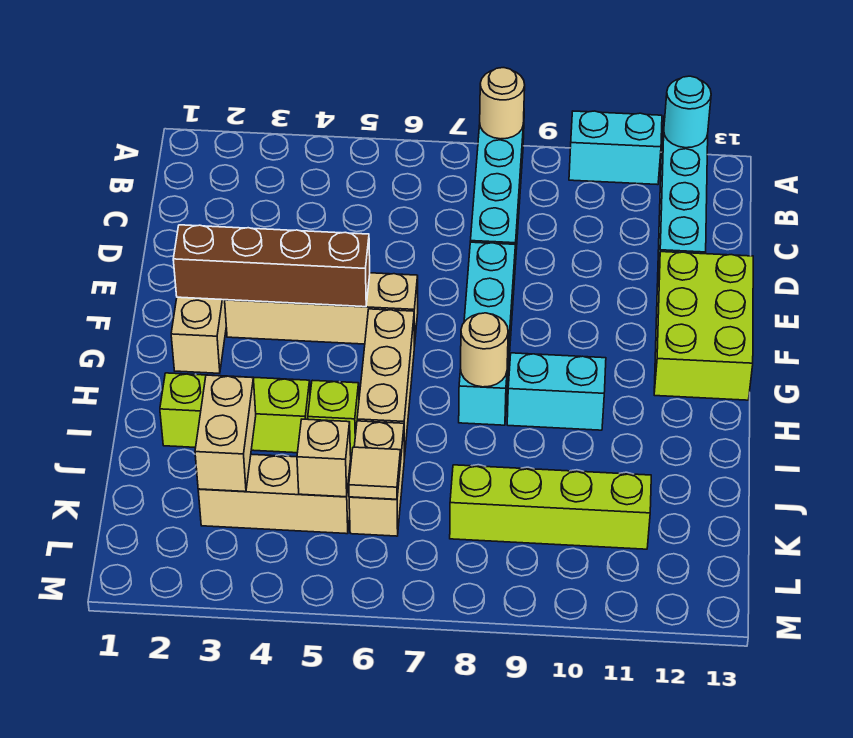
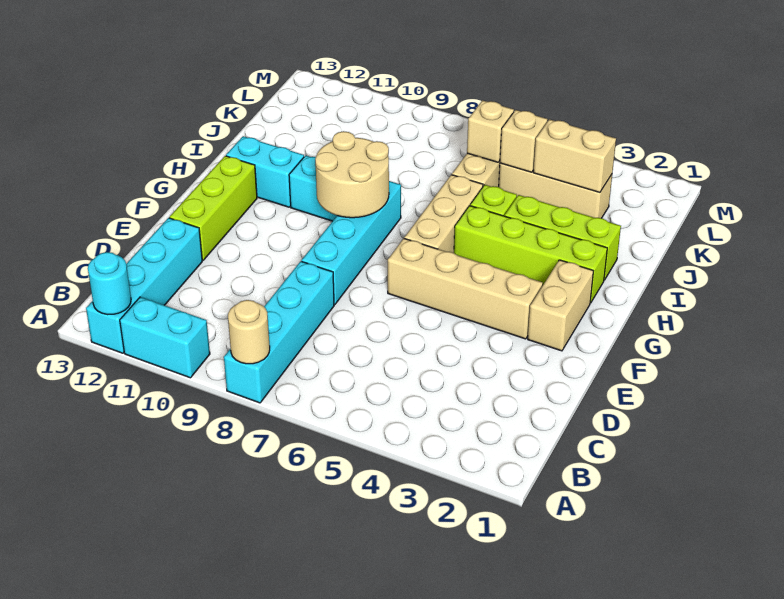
lime 2x3 brick [654,252,753,400] -> lime 1x3 brick [169,156,257,260]
brown 1x4 brick [173,225,370,307] -> none
tan 1x1 round brick [461,313,508,387] -> tan 2x2 round brick [315,131,389,218]
none -> cyan 1x2 brick [226,136,304,207]
tan 1x2 brick [195,375,256,492] -> tan 1x2 brick turned to [533,119,616,193]
tan 1x1 tile [349,447,401,499] -> tan 1x1 brick [467,100,514,162]
lime 1x4 brick [450,465,651,549] -> lime 1x4 brick moved to [454,206,607,303]

